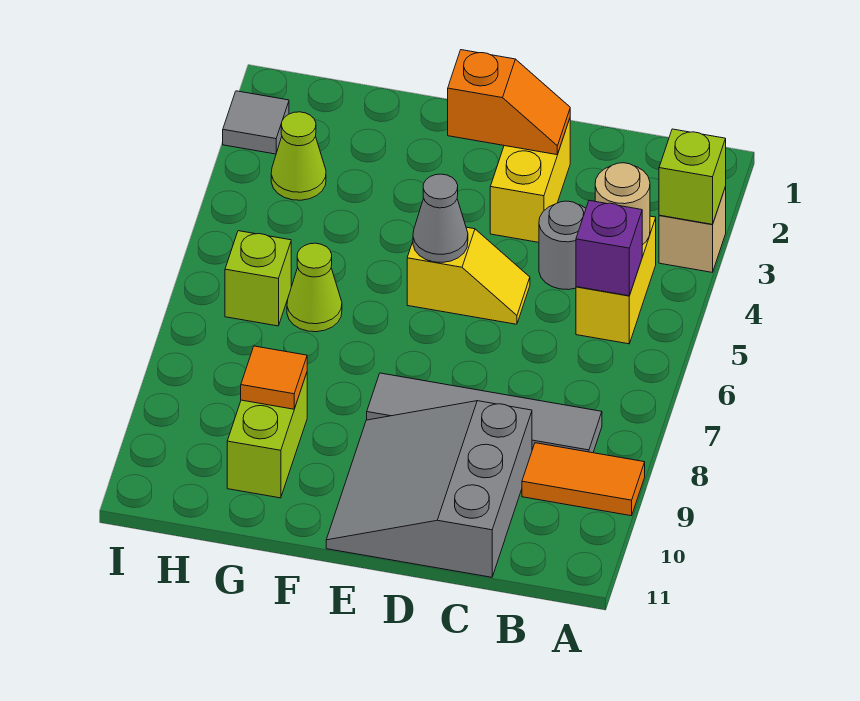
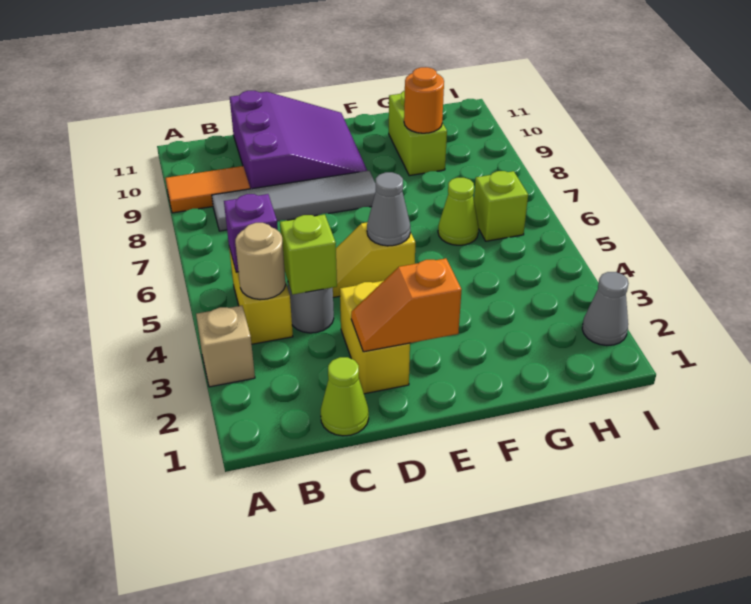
lime 1x1 brick [659,129,726,224] -> lime 1x1 brick moved to [280,214,337,295]
grey 3x3 slope [326,401,532,577] -> purple 3x3 slope [230,91,367,189]
orange 1x1 tile [241,346,307,409] -> orange 1x1 round brick [404,67,444,133]
lime 1x1 cone [271,112,326,200] -> lime 1x1 cone moved to [321,357,369,436]
grey 1x1 tile [223,91,289,154] -> grey 1x1 cone [582,272,629,346]

